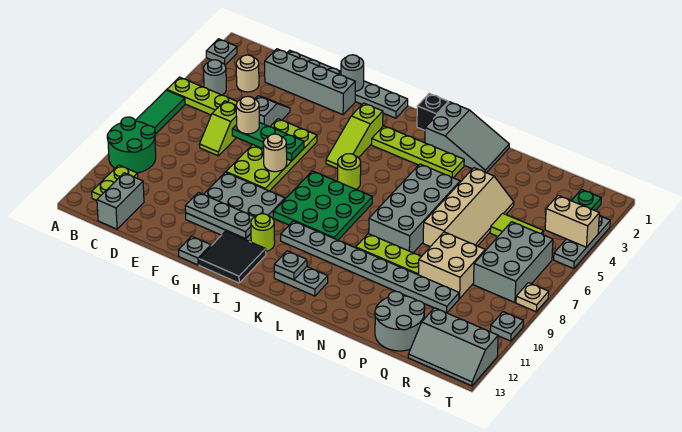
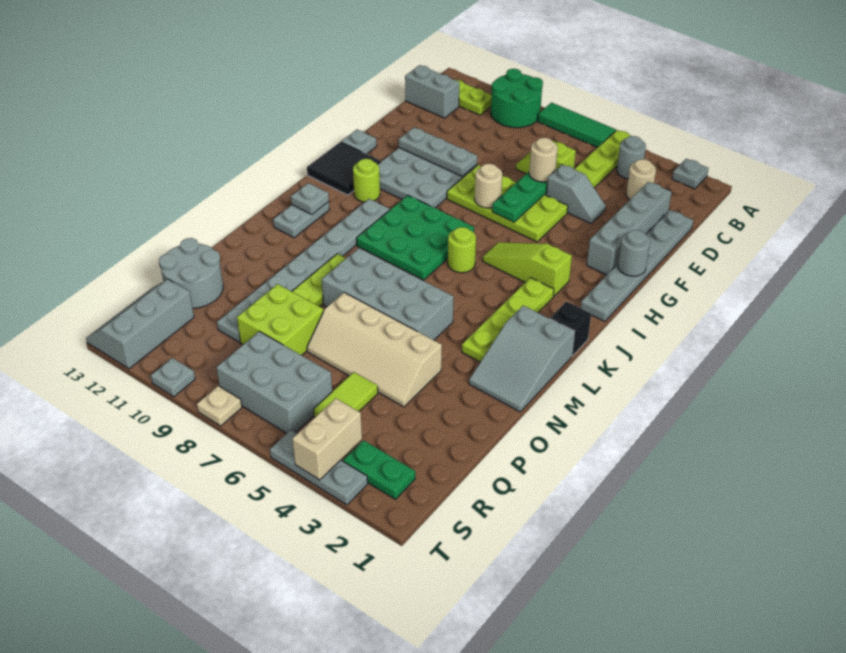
grey 1x3 plate [185,193,254,239] -> grey 1x3 plate turned to [399,127,477,176]
tan 2x2 brick [418,232,485,299] -> lime 2x2 brick [237,284,323,355]

